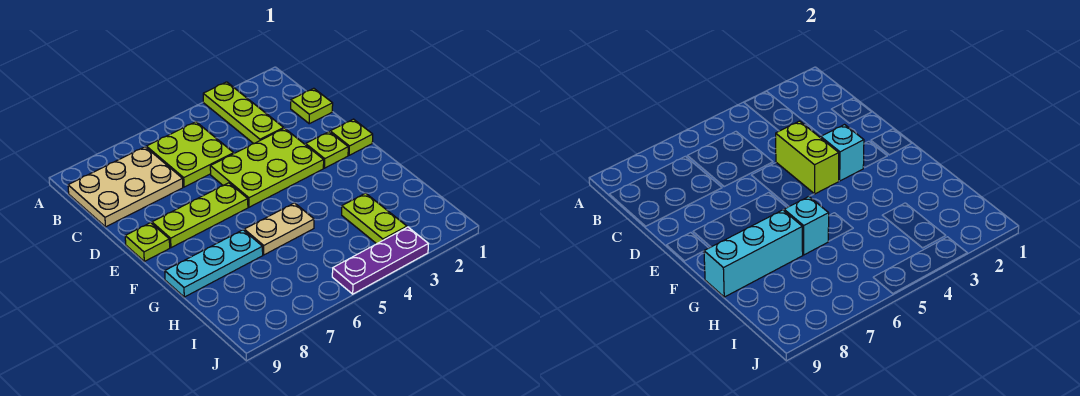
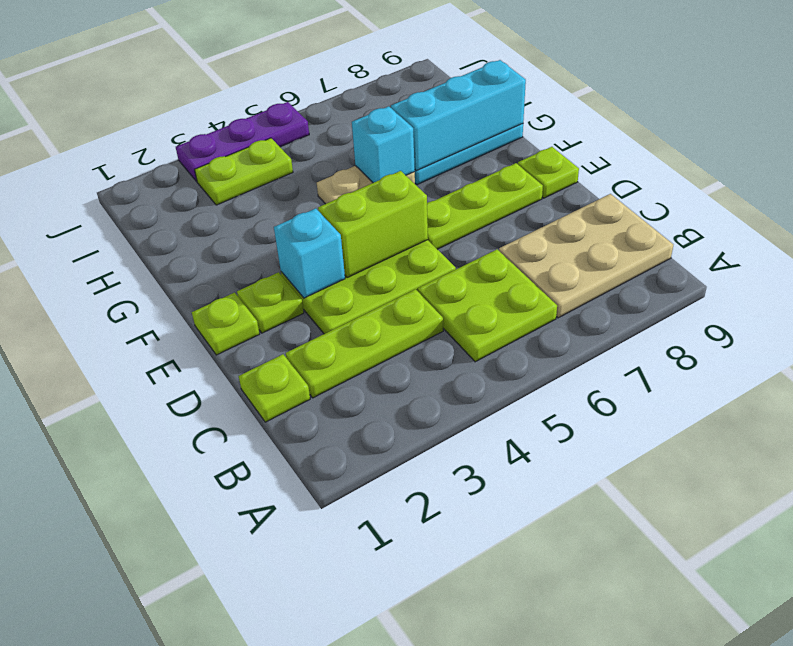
lime 1x3 plate [203,82,284,144] -> lime 1x3 plate turned to [286,289,443,398]
lime 1x2 brick [776,121,839,194] -> lime 1x2 brick turned to [318,171,428,278]
lime 1x2 plate [342,193,407,244] -> lime 1x2 plate turned to [195,138,293,205]

